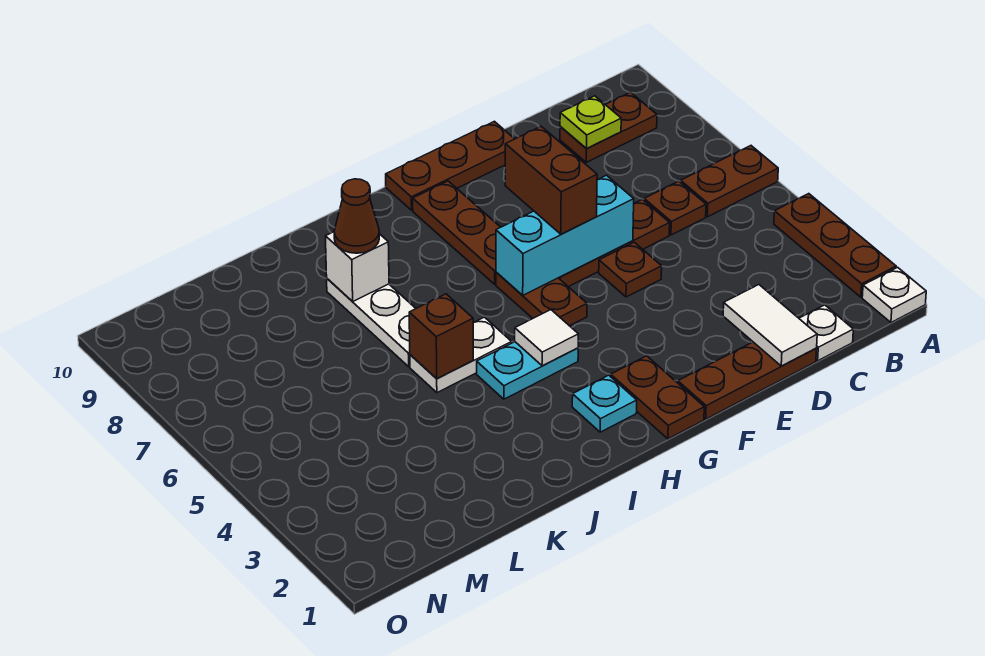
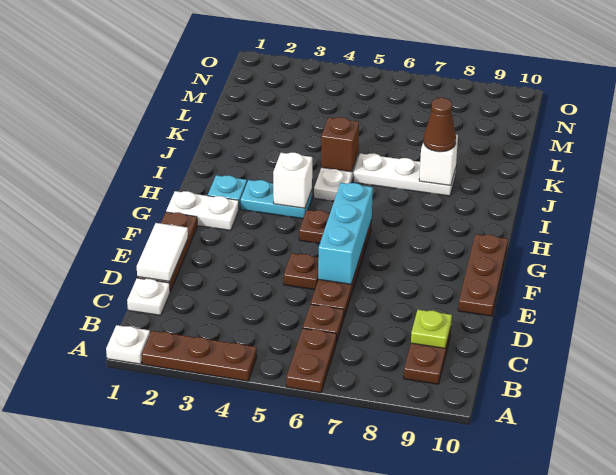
white 1x2 tile [723,285,817,366] -> white 1x2 tile turned to [137,223,188,282]
brown 1x2 brick [505,126,597,234] -> none
brown 1x2 plate [611,356,704,439] -> white 1x2 plate [166,191,239,230]
brown 1x3 plate [413,181,500,284] -> none
cyan 1x2 plate [477,342,578,399] -> cyan 1x2 plate turned to [241,180,312,218]
white 1x1 tile [515,310,578,366] -> white 1x1 brick [273,153,312,208]

